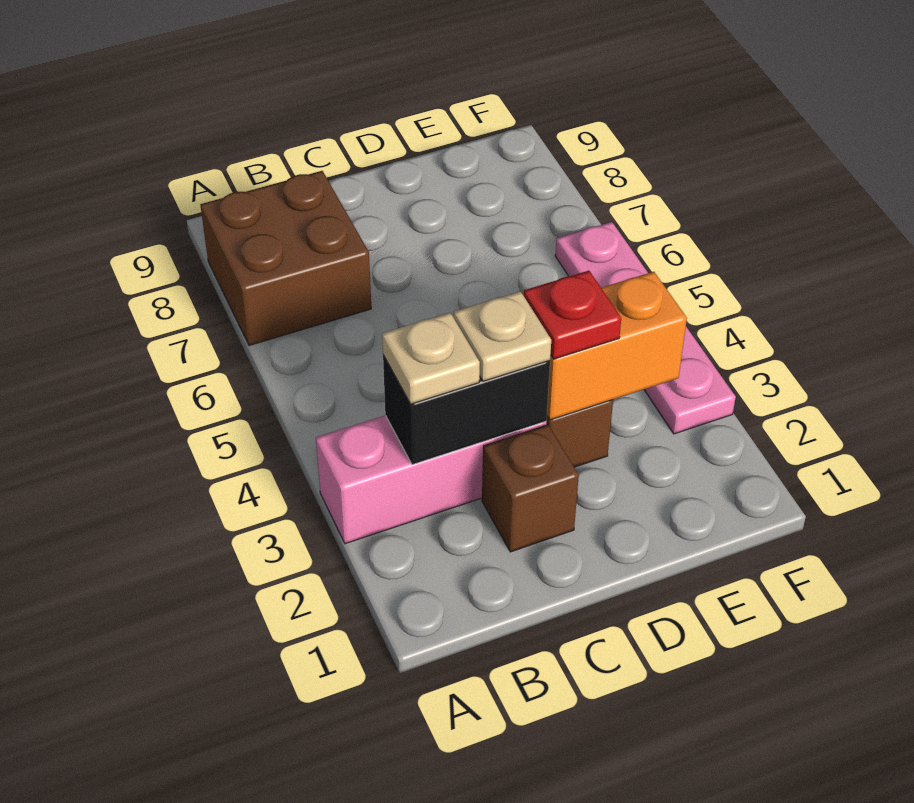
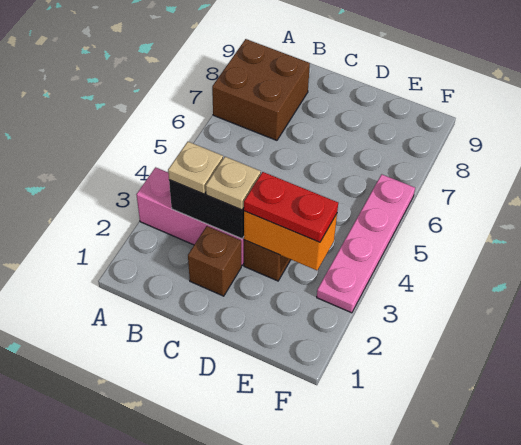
red 1x1 plate [524,271,621,359] -> red 1x2 plate [244,172,338,242]

